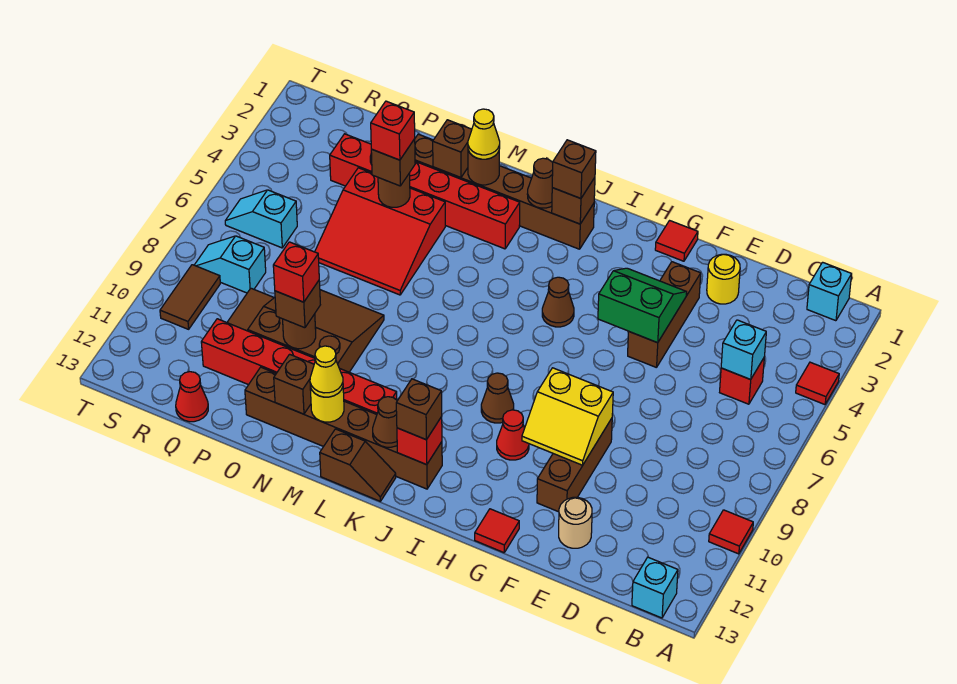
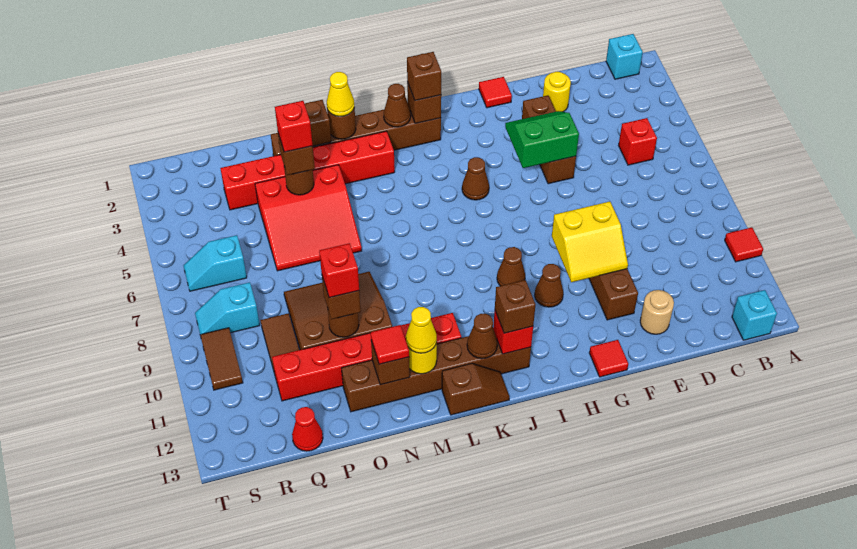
red 1x1 tile [796,362,839,405] -> red 1x1 tile moved to [371,325,409,364]
cyan 1x1 brick [721,320,766,379] -> none
red 1x1 cone [497,410,529,460] -> brown 1x1 cone [535,264,563,307]

